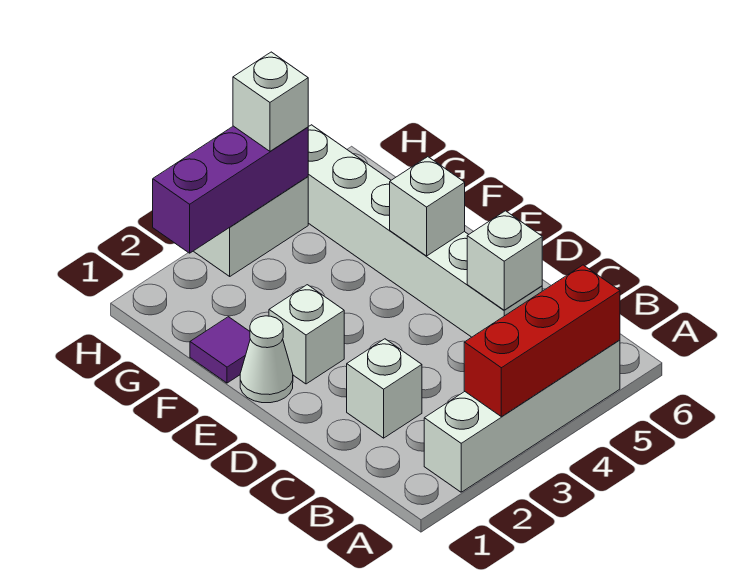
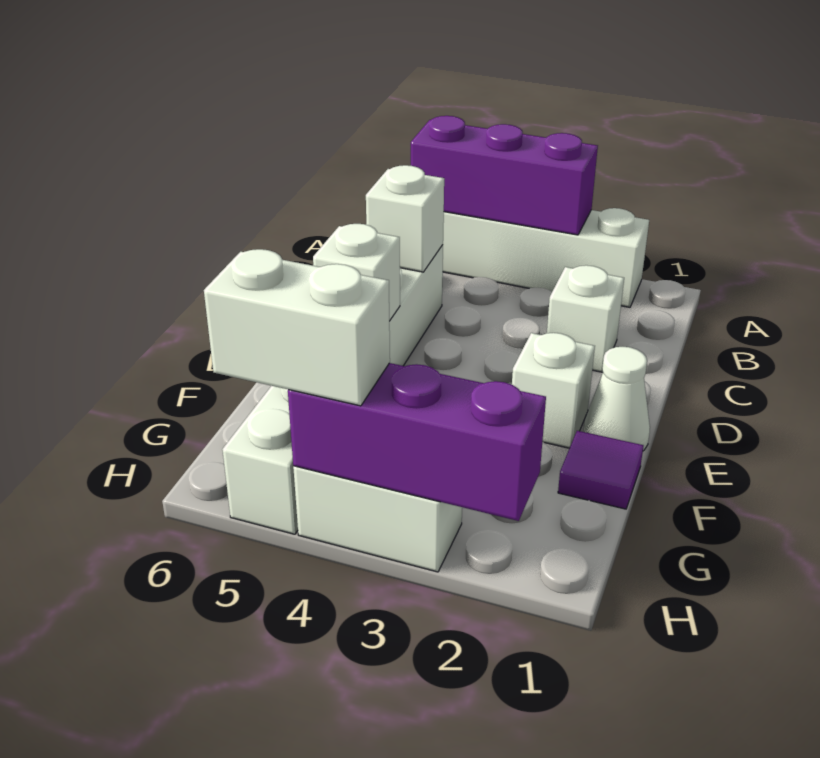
red 1x3 brick [464,265,620,417] -> purple 1x3 brick [411,116,598,235]
white 1x1 brick [233,52,308,151] -> white 1x2 brick [204,249,390,406]

